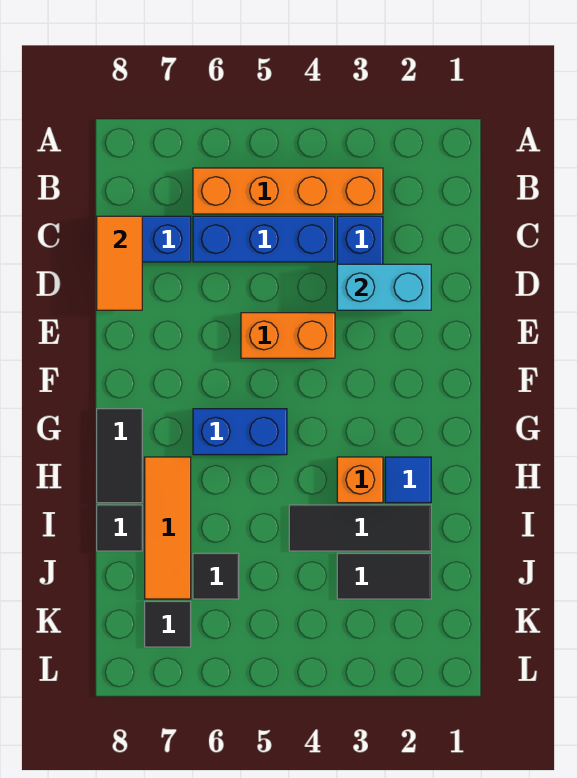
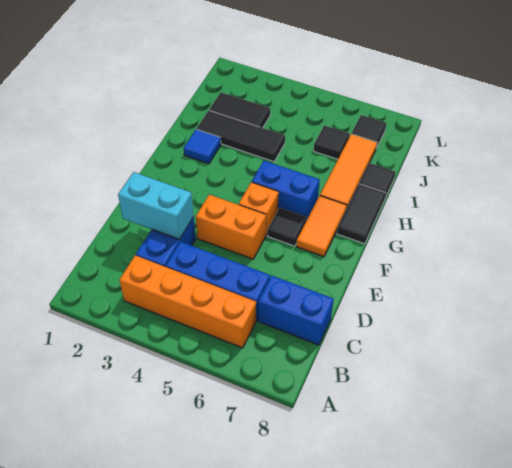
orange 1x2 tile [97,216,142,310] -> orange 1x2 tile moved to [296,196,347,257]
none -> black 1x1 tile [267,208,307,246]
orange 1x1 brick [337,457,383,503] -> orange 1x1 brick moved to [239,182,279,235]

